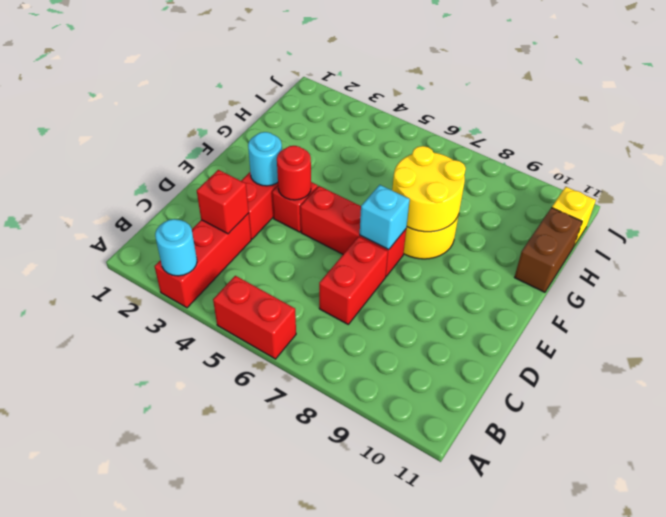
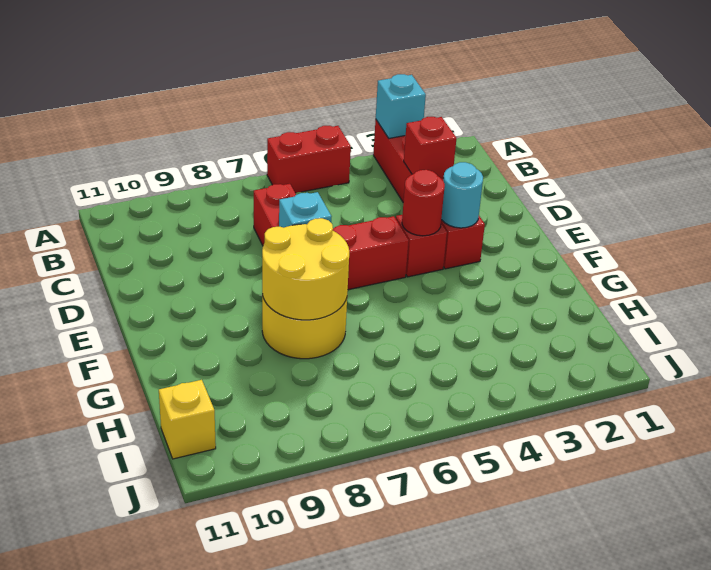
cyan 1x1 round brick [155,219,197,276] -> cyan 1x1 brick [376,74,426,138]
brown 1x2 brick [514,208,582,292] -> none

